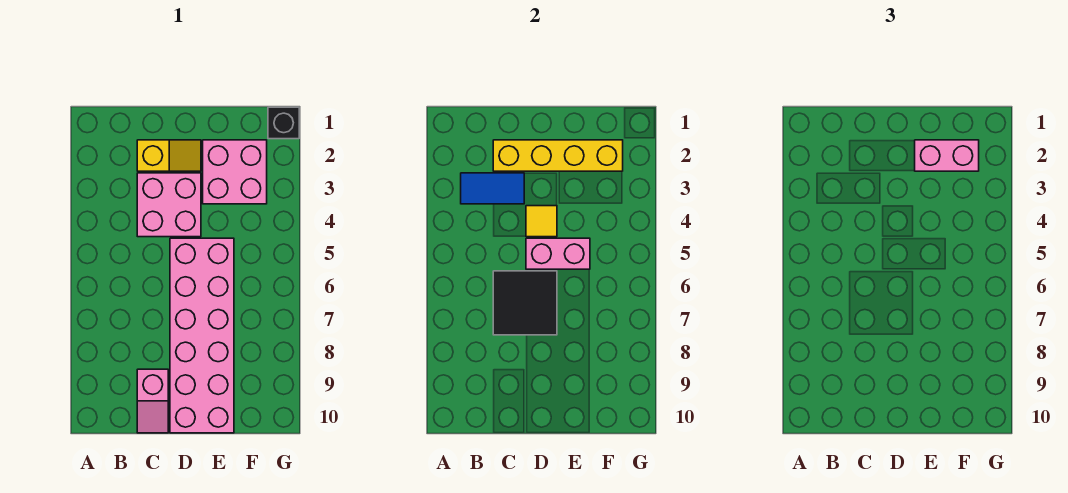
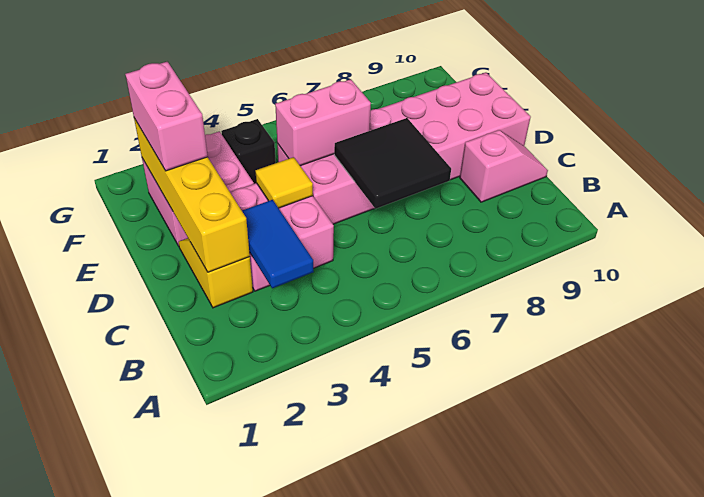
pink 1x2 brick [526,238,590,269] -> pink 1x2 brick turned to [275,79,371,166]
black 1x1 brick [268,107,299,139] -> black 1x1 brick moved to [221,119,276,184]

